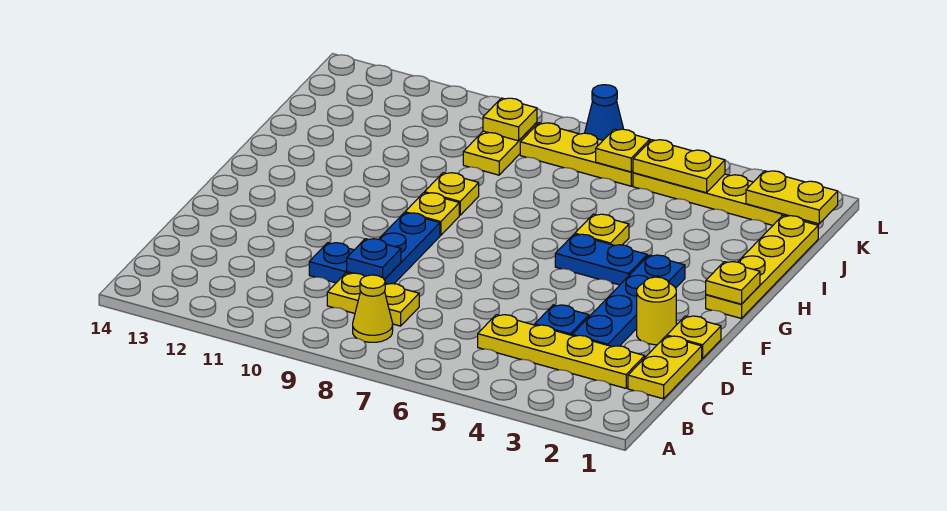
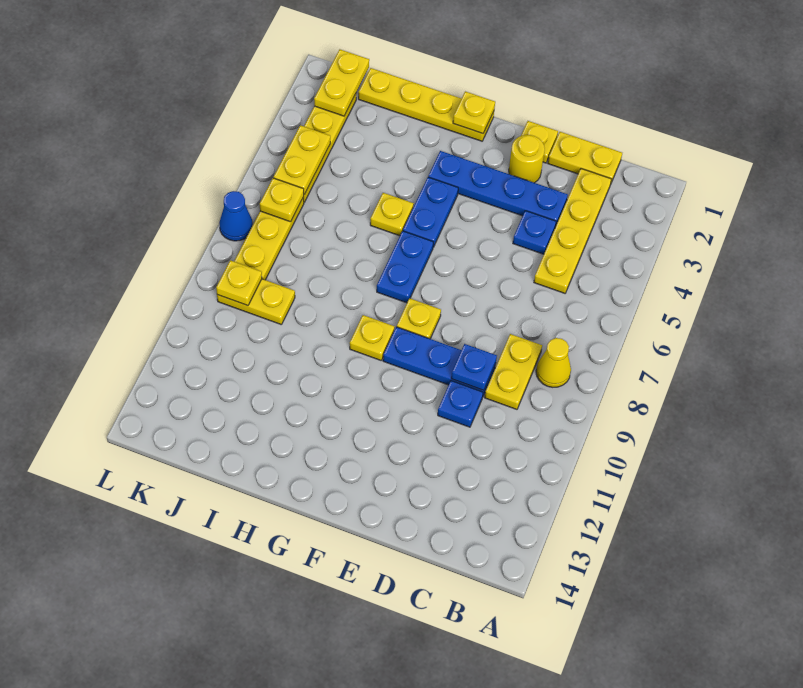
none -> blue 1x2 plate [377,231,433,303]
yellow 1x1 plate [425,173,479,215] -> yellow 1x1 plate moved to [397,298,441,339]

